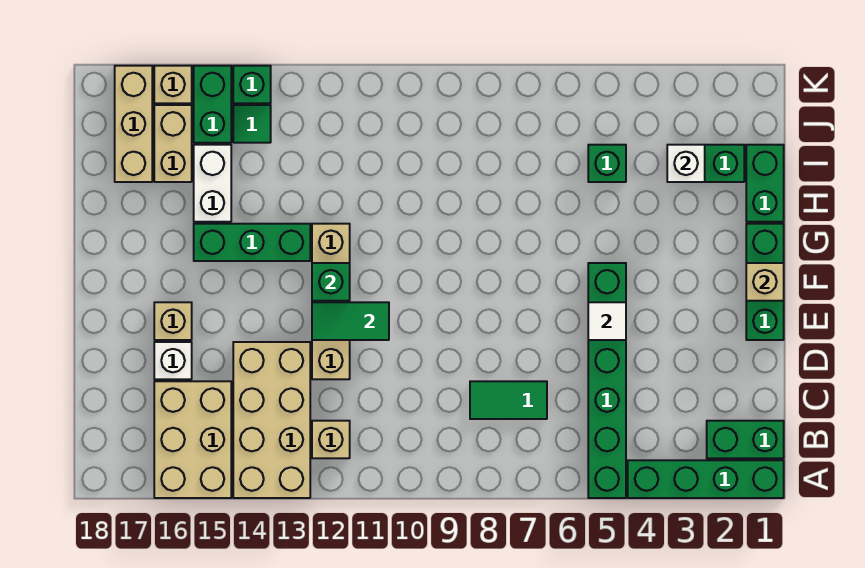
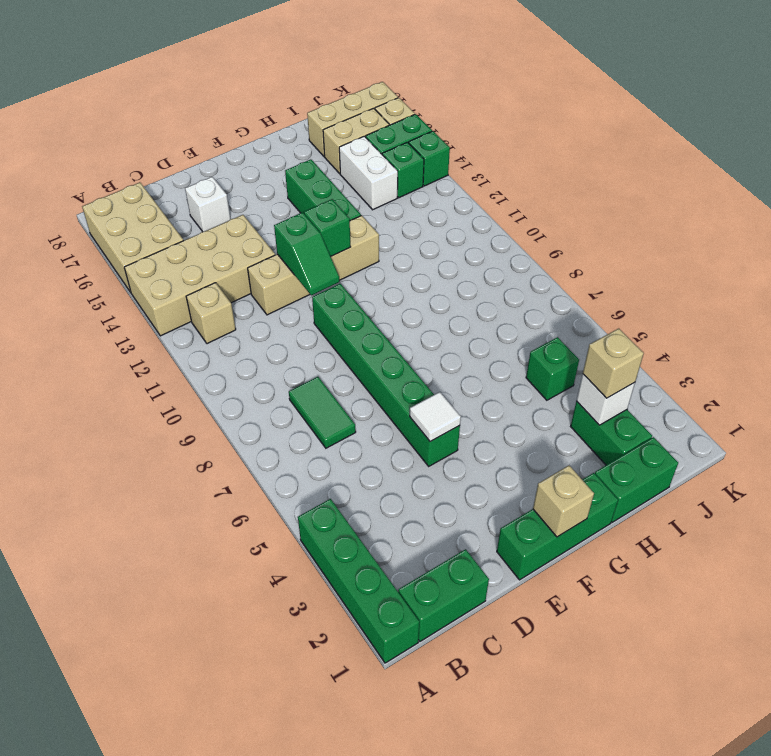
green 1x6 brick [588,263,626,498] -> green 1x6 brick turned to [312,284,460,466]
tan 2x3 brick [154,381,231,498] -> tan 2x3 brick turned to [82,182,184,292]
green 1x2 brick [707,421,784,458] -> green 1x2 brick turned to [398,549,489,641]
green 1x2 tile [312,302,389,340] -> green 1x2 slope [274,212,340,295]
tan 1x1 brick [154,302,192,340] -> tan 1x1 brick moved to [583,328,644,398]
white 1x2 brick [194,145,231,222] -> white 1x2 brick turned to [339,136,398,210]
green 1x1 tile [233,105,271,143] -> green 1x1 brick [382,142,424,198]

